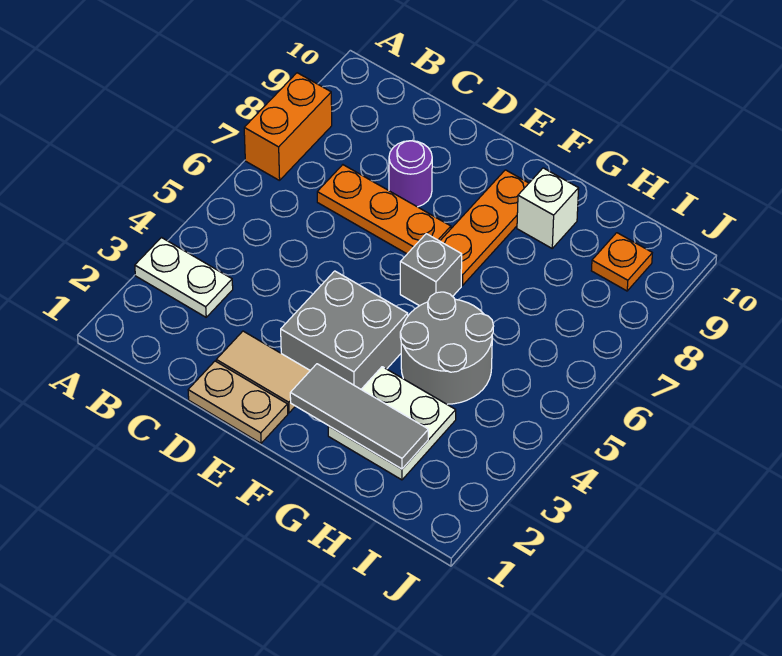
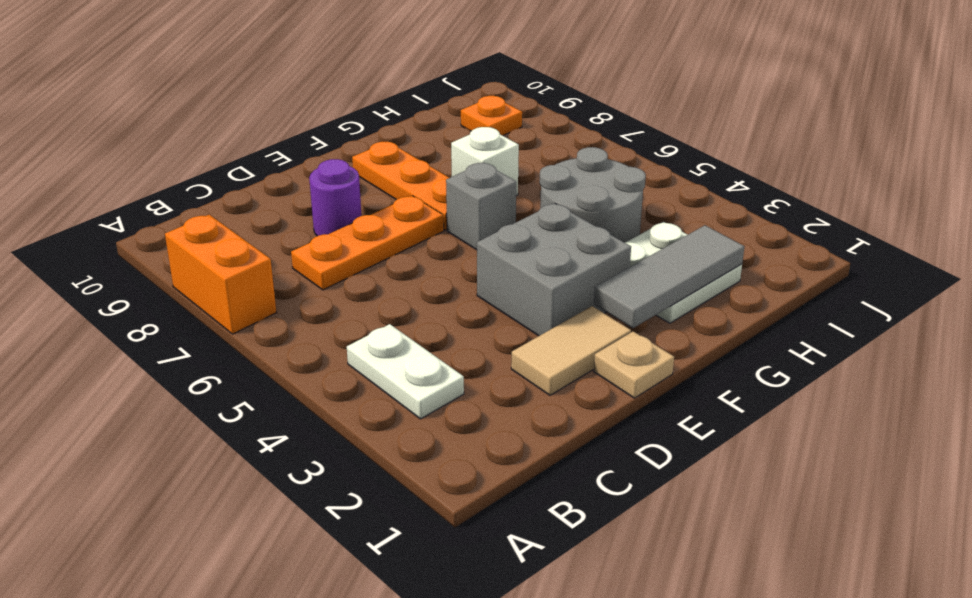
white 1x2 plate [135,238,233,317] -> white 1x2 plate turned to [347,324,464,419]
tan 1x2 plate [188,361,288,443] -> tan 1x1 plate [594,331,674,398]
white 1x1 brick [517,168,579,248] -> white 1x1 brick moved to [451,127,519,196]

